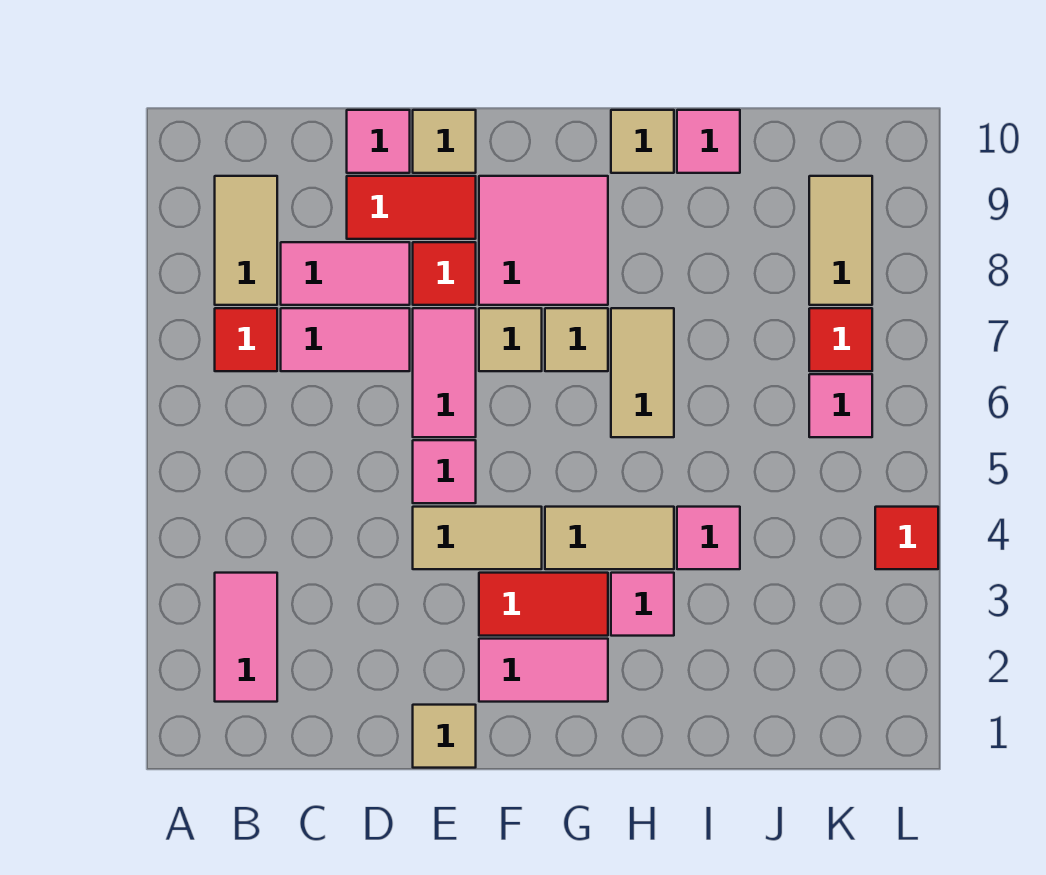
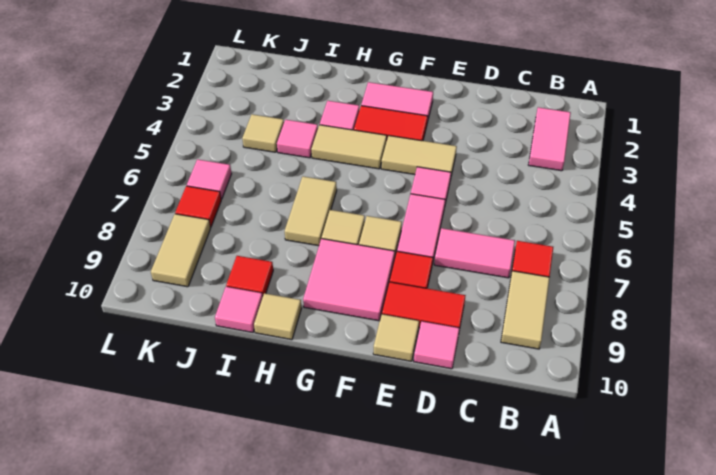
pink 1x2 tile [281,242,410,305] -> none
tan 1x1 tile [413,705,476,768] -> tan 1x1 tile moved to [242,114,284,152]
red 1x1 tile [875,507,938,569] -> red 1x1 tile moved to [226,256,273,296]

